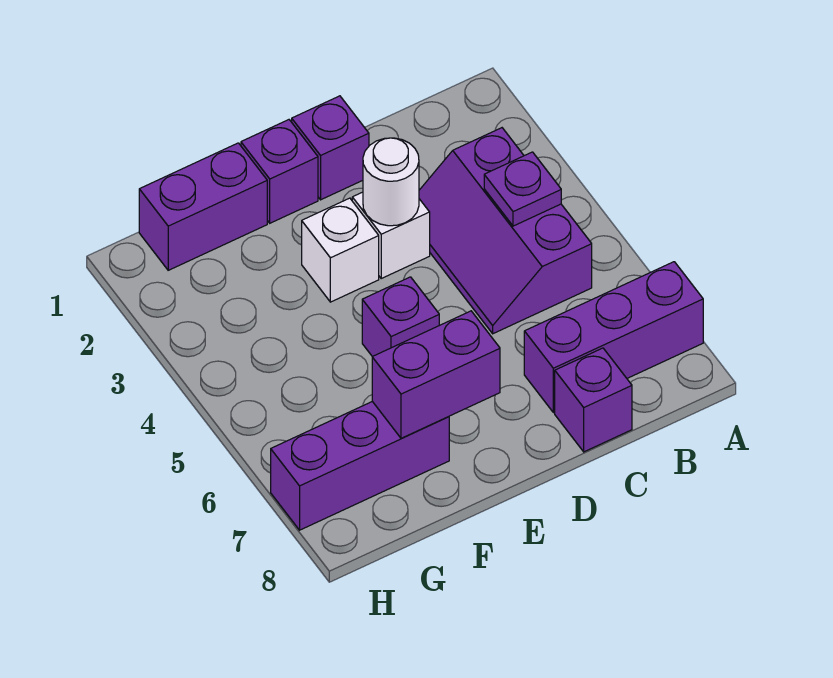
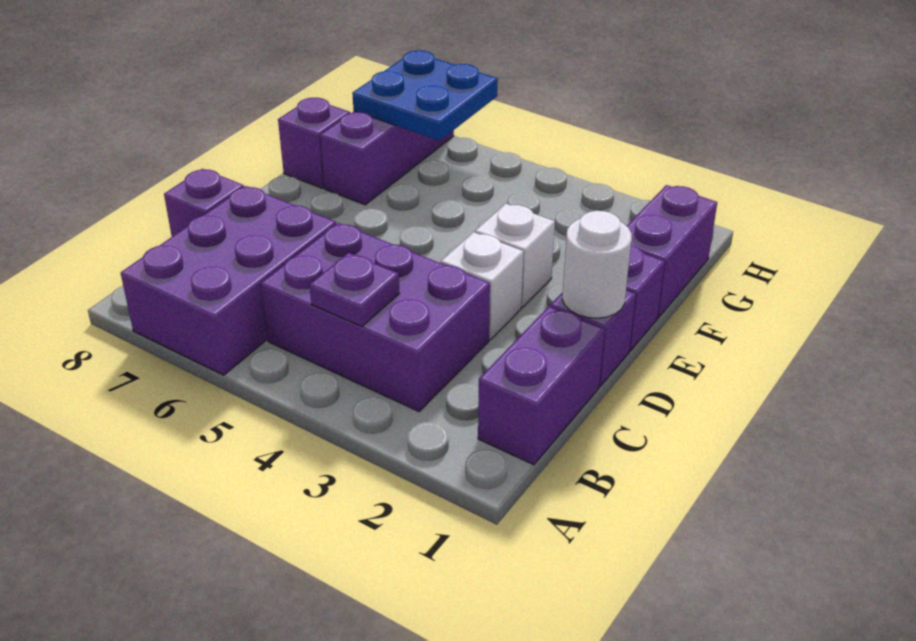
purple 1x3 brick [524,262,703,413] -> purple 2x3 brick [121,186,336,375]
purple 2x3 slope [419,128,592,334] -> purple 2x3 brick [261,223,490,411]
white 1x1 round brick [363,138,419,226] -> white 1x1 round brick moved to [562,211,632,318]
purple 1x1 brick [362,277,439,357] -> purple 1x1 brick moved to [278,98,350,188]
purple 1x2 brick [372,311,500,439] -> purple 1x2 brick moved to [478,307,605,465]
none -> blue 2x2 plate [352,50,498,141]

